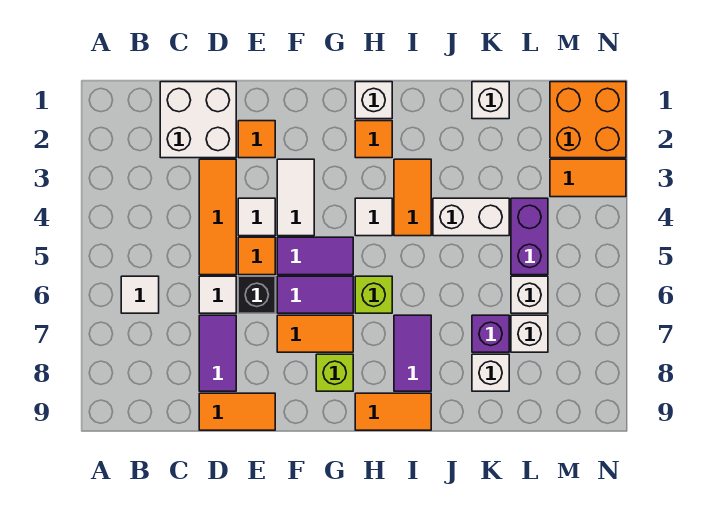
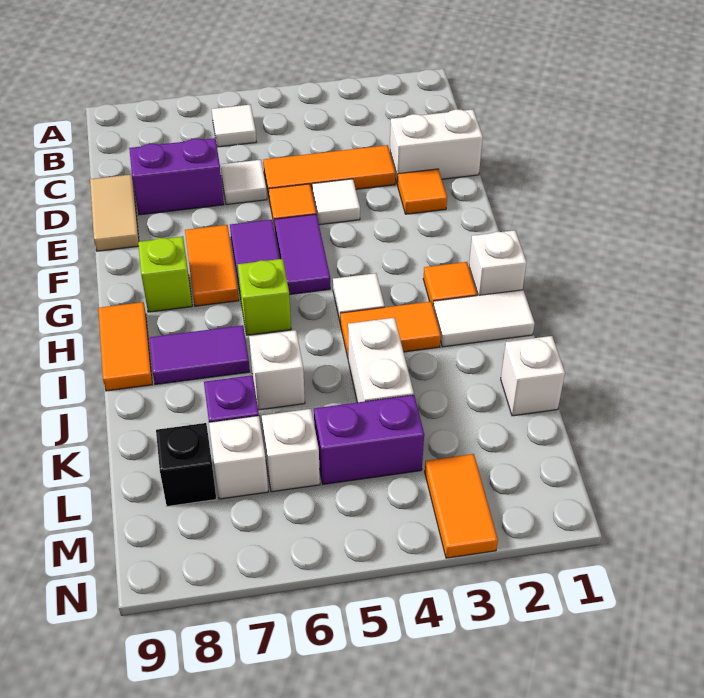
white 2x2 brick [160,82,236,158] -> white 1x2 brick [390,109,483,185]
purple 1x2 tile [199,315,236,391] -> purple 1x2 brick [129,138,224,215]
orange 1x2 tile [199,393,275,430] -> tan 1x2 tile [90,174,139,251]
black 1x1 brick [238,276,275,313] -> black 1x1 brick moved to [156,423,216,506]
white 1x2 tile [277,159,314,236] -> white 1x2 tile moved to [433,290,535,347]
white 1x1 brick [472,354,509,391] -> white 1x1 brick moved to [249,330,305,410]
orange 2x2 brick [550,82,626,158] -> none

